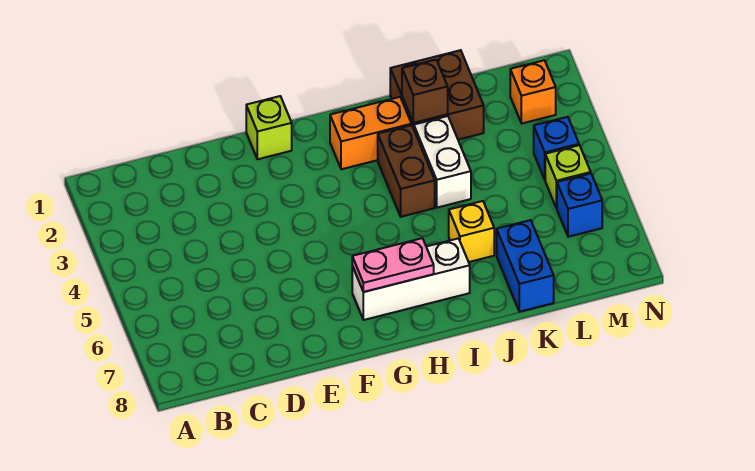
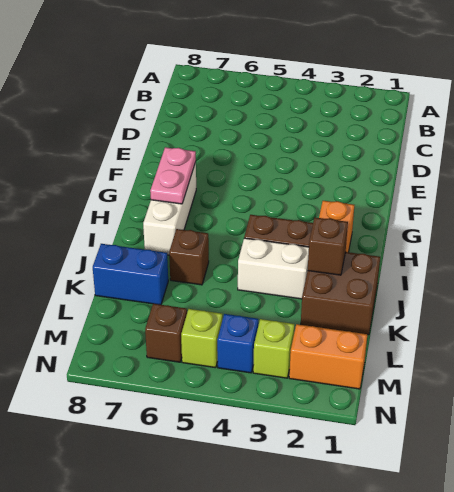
lime 1x1 brick [246,96,292,159] -> lime 1x1 brick moved to [253,319,294,378]
yellow 1x1 brick [449,201,494,262] -> brown 1x1 brick [169,229,209,285]
orange 1x1 brick [510,60,556,123] -> orange 1x2 brick [289,324,367,389]
blue 1x1 brick [557,174,602,237] -> brown 1x1 brick [145,304,187,362]

